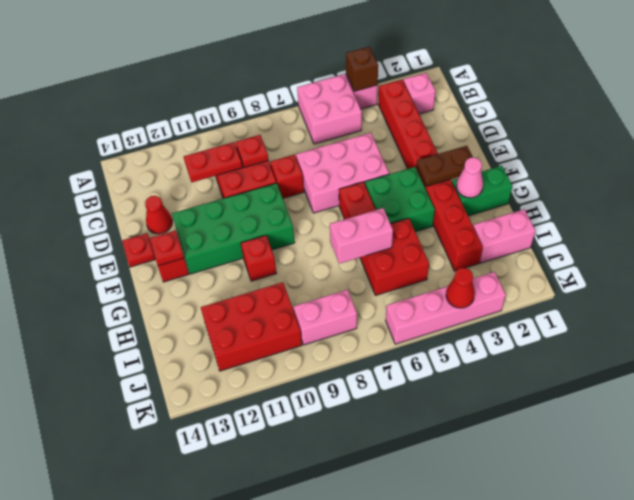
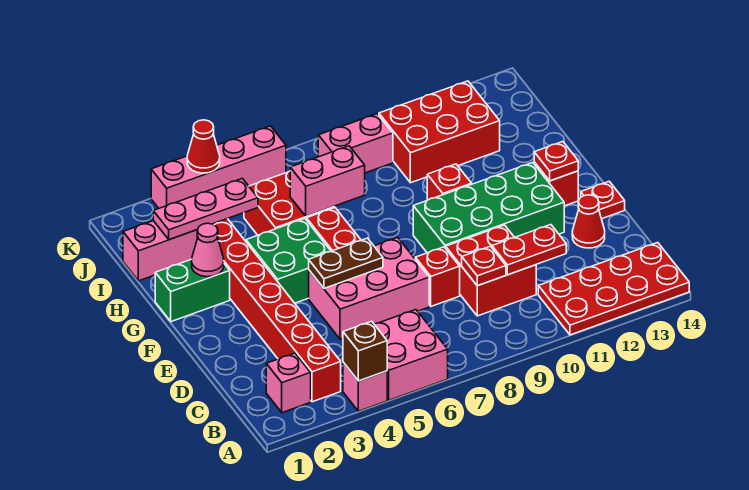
none -> red 2x4 plate [538,243,689,335]
brown 1x2 plate [417,146,473,186] -> brown 1x2 plate moved to [309,238,383,288]
none -> pink 1x3 plate [153,178,258,240]

